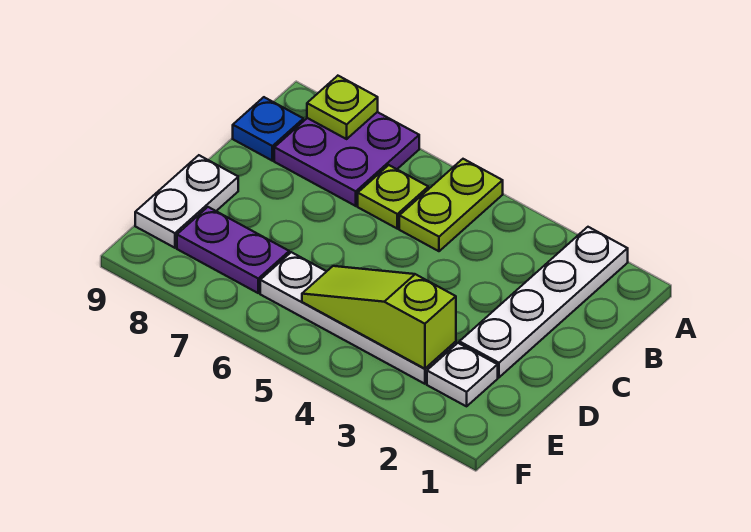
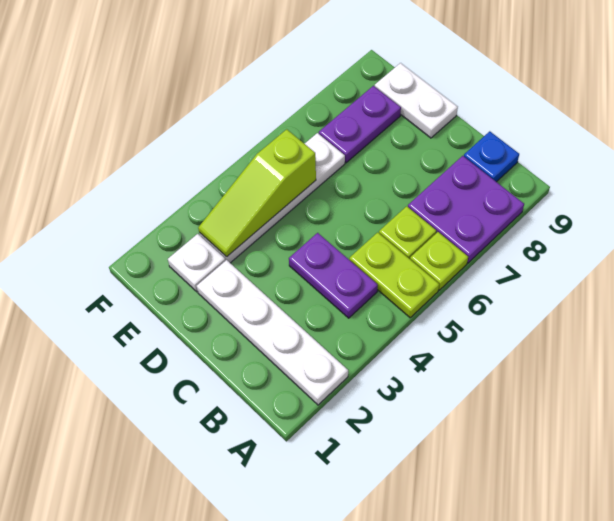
lime 1x1 plate [307,76,378,139] -> lime 1x1 plate moved to [410,232,468,290]
none -> purple 1x2 plate [289,233,378,318]
lime 1x3 slope [302,266,456,369] -> lime 1x3 slope turned to [198,129,316,257]

